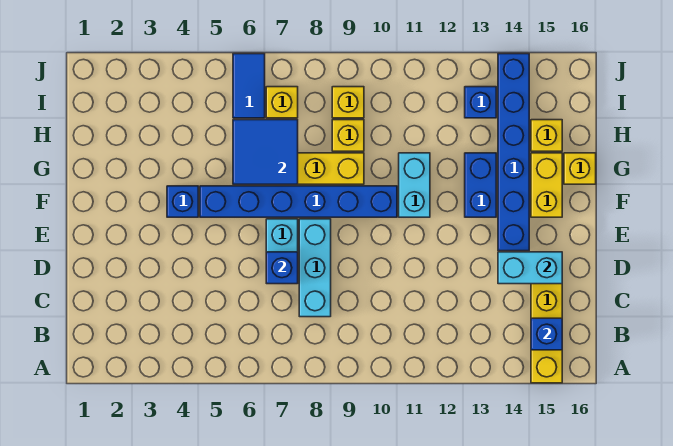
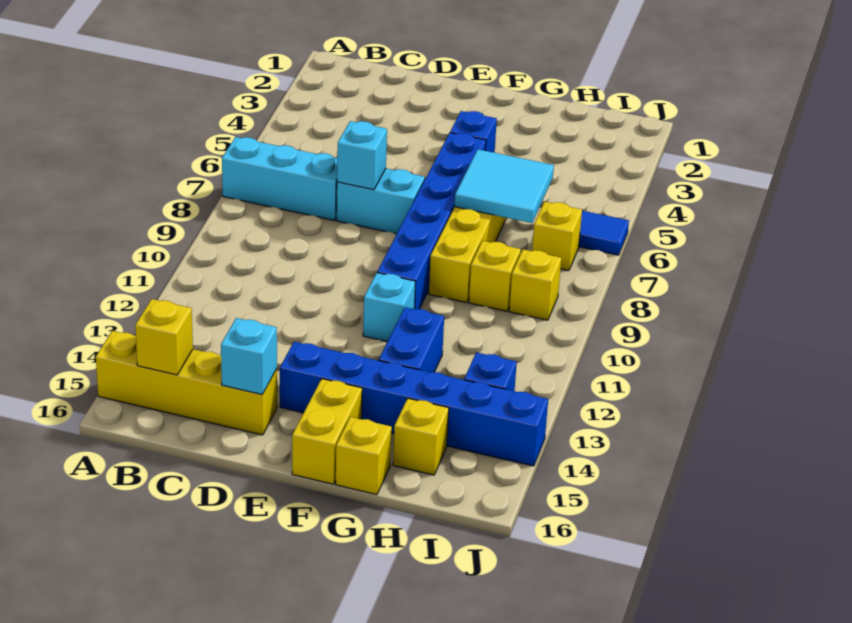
blue 1x1 brick [531,318,562,350] -> yellow 1x1 brick [135,299,193,375]
cyan 1x3 brick [299,219,331,317] -> cyan 1x3 brick moved to [222,137,337,220]
blue 1x1 brick [266,252,298,284] -> cyan 1x1 brick [337,121,387,190]
cyan 1x2 brick [498,252,562,284] -> cyan 1x1 brick [221,318,277,394]
cyan 1x2 brick [399,153,430,217] -> cyan 1x1 brick [363,273,416,342]
blue 1x2 brick [465,153,496,217] -> blue 1x2 brick turned to [379,307,444,372]
yellow 1x2 brick [531,153,562,217] -> yellow 1x2 brick turned to [292,379,362,484]
blue 2x2 tile [233,120,298,184] -> cyan 2x2 tile [455,149,554,223]

